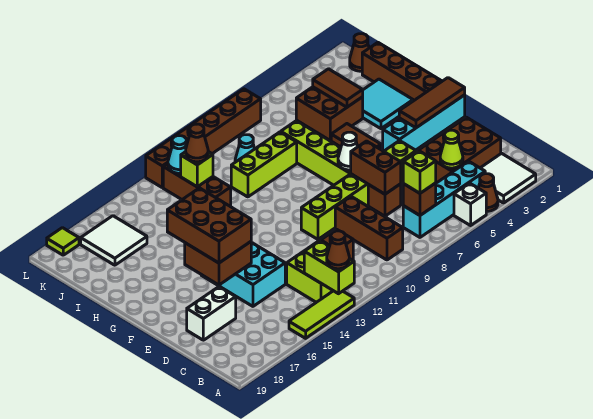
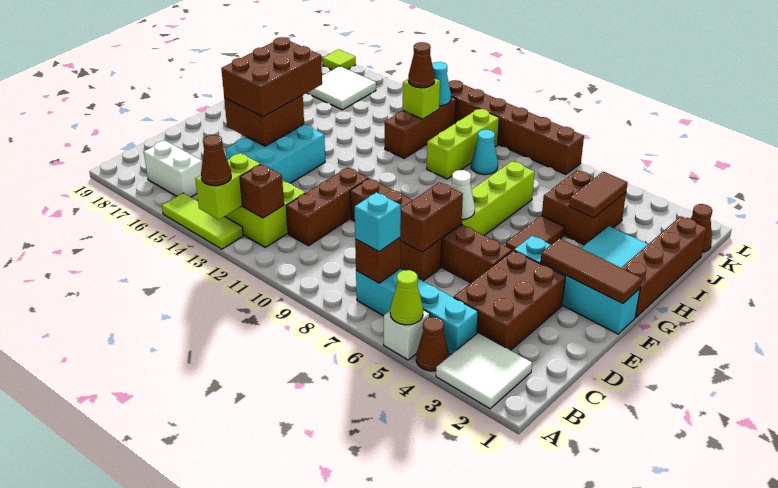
lime 1x1 brick [403,151,436,193] -> cyan 1x1 brick [355,192,401,252]
brown 1x3 brick [335,197,403,260] -> brown 1x3 brick moved to [286,167,368,246]
brown 2x3 brick [418,117,501,183] -> brown 2x3 brick turned to [454,250,565,350]
lime 1x1 cone [440,130,463,168] -> lime 1x1 cone moved to [390,270,423,325]
white 1x2 brick [187,287,236,340] -> white 1x2 brick moved to [144,141,202,197]
lime 1x6 brick [301,141,416,239] -> brown 1x6 brick [350,178,512,283]
lime 1x3 brick [231,132,297,197] -> lime 1x3 brick turned to [427,109,499,179]

